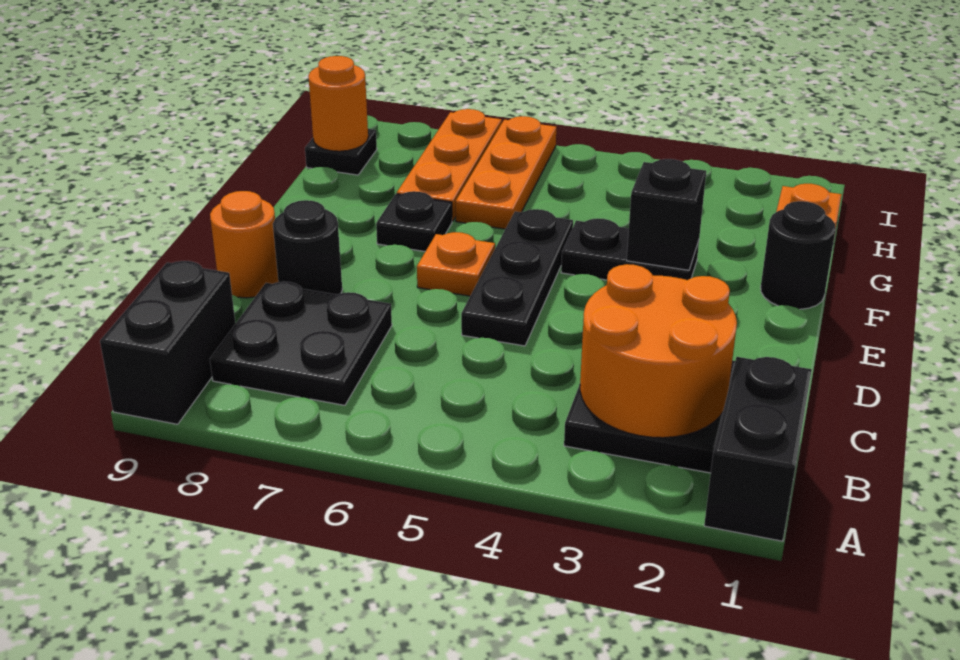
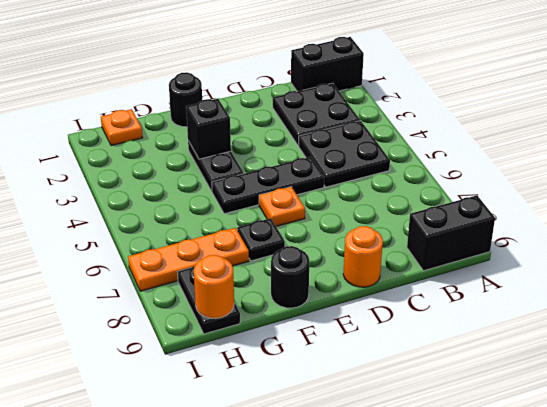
orange 2x2 round brick [580,264,737,438] -> none
black 2x2 plate [210,282,392,405] -> black 2x2 plate moved to [299,121,390,187]
black 1x1 round brick [273,200,342,295] -> black 1x1 round brick moved to [271,246,309,308]
orange 1x3 plate [456,116,556,229] -> none
black 1x1 plate [305,129,377,175] -> black 1x2 plate [178,267,240,334]

